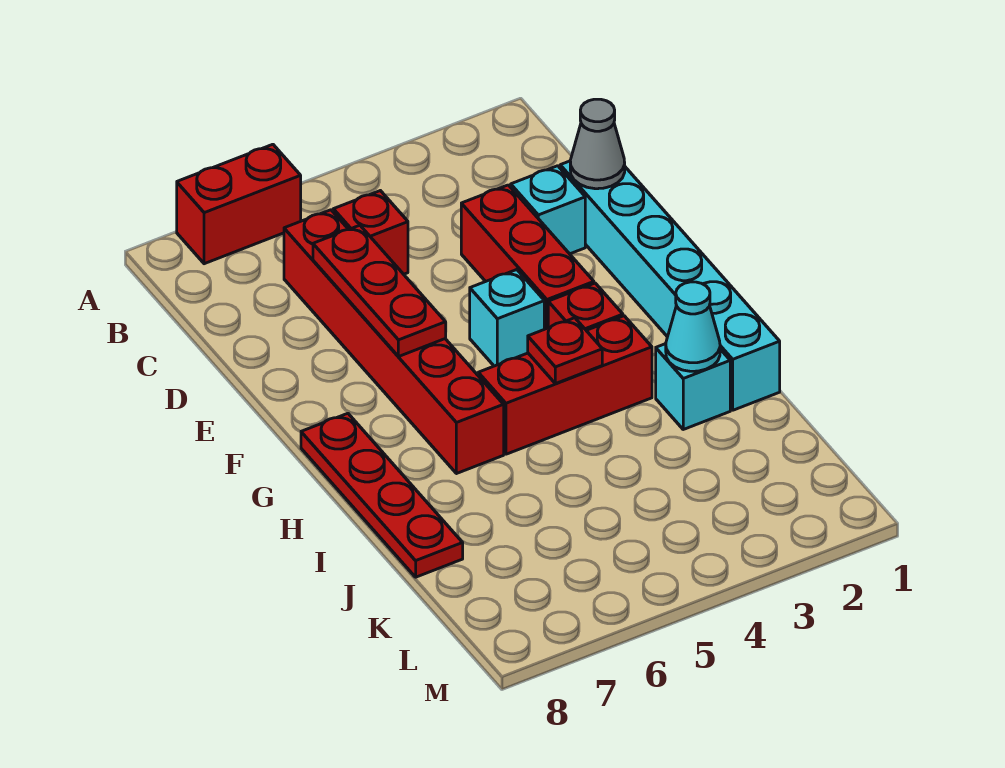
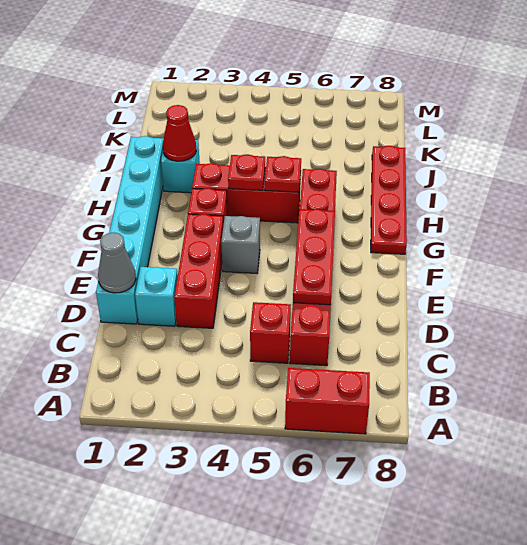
cyan 1x1 brick [470,270,544,366] -> grey 1x1 brick [221,216,260,273]
none -> red 1x1 plate [265,156,301,192]
cyan 1x1 cone [666,282,720,371] -> red 1x1 cone [163,105,196,161]

